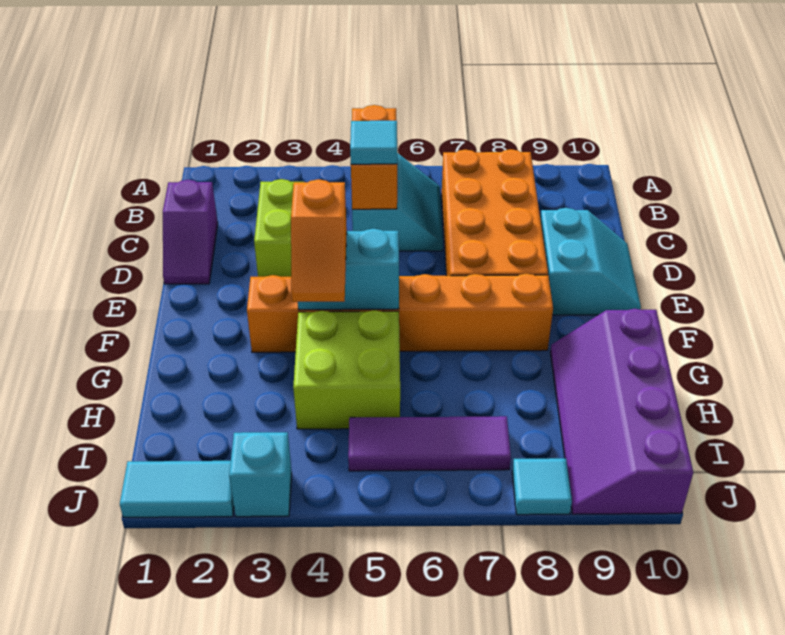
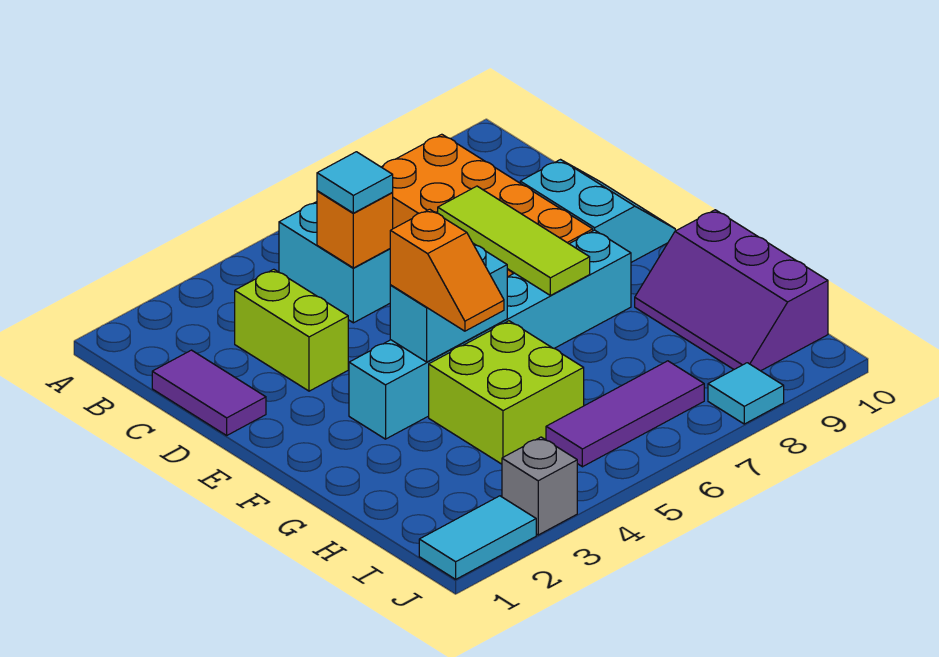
orange 1x2 brick [351,105,397,209] -> orange 1x1 brick [317,191,393,268]
purple 1x2 slope [163,180,218,284] -> purple 1x2 tile [152,350,266,435]
none -> lime 1x3 tile [438,186,590,295]
orange 1x6 brick [247,274,553,352] -> cyan 1x6 brick [349,230,631,439]
purple 2x4 slope [550,309,693,514] -> purple 2x3 slope [635,210,828,371]
cyan 1x1 brick [229,432,292,517] -> grey 1x1 brick [502,437,577,535]

